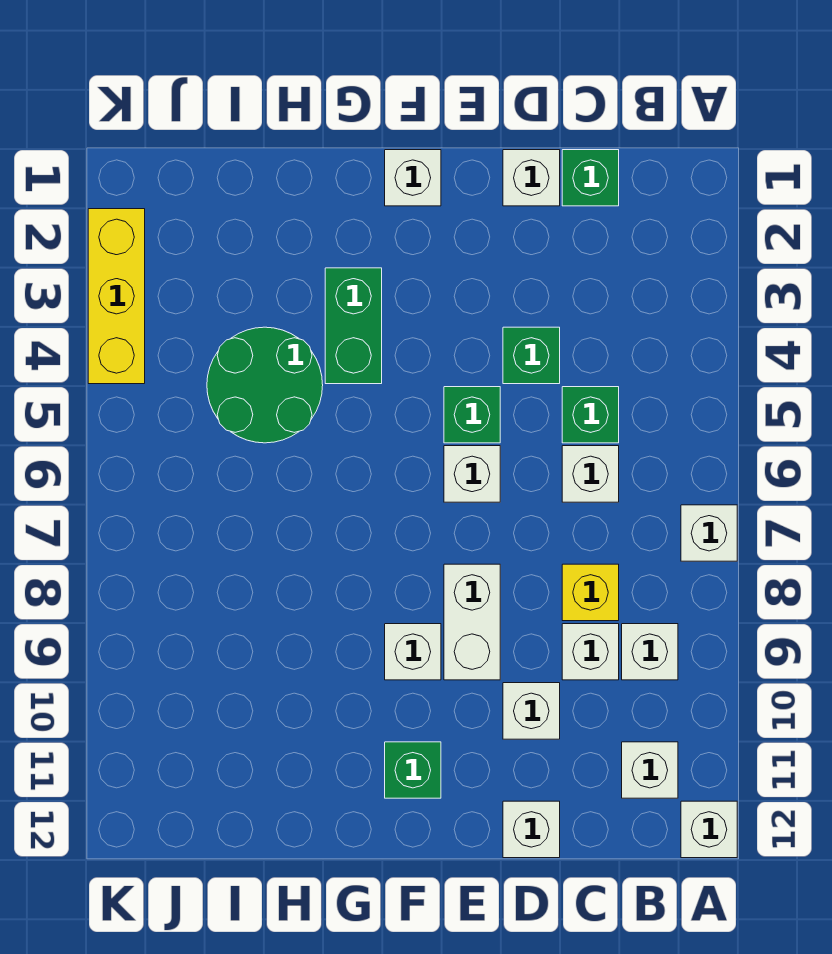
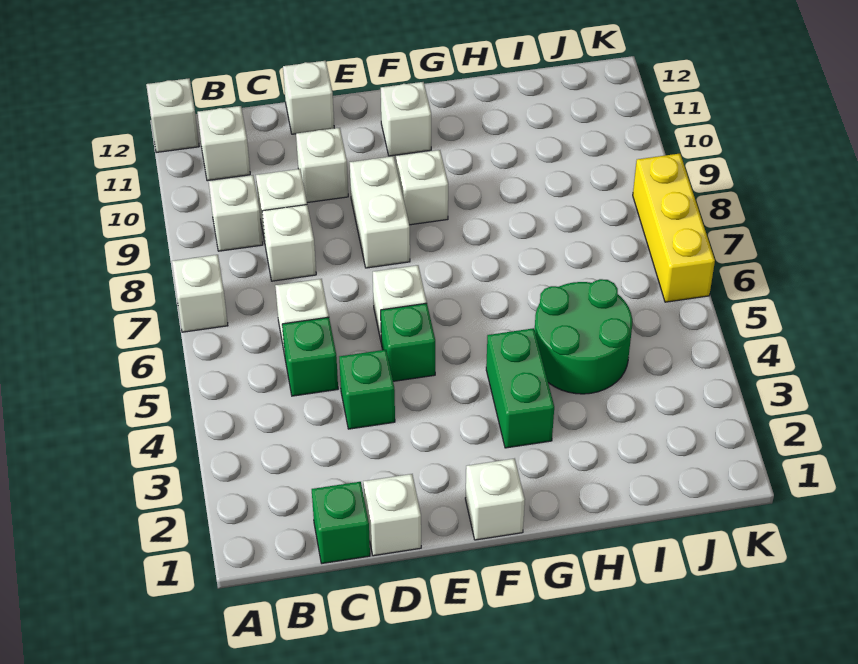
yellow 1x1 brick [562,564,619,621] -> white 1x1 brick [262,205,316,281]
green 1x1 brick [385,742,441,798] -> white 1x1 brick [381,82,431,156]
yellow 1x3 brick [88,209,145,384] -> yellow 1x3 brick moved to [633,154,715,302]

